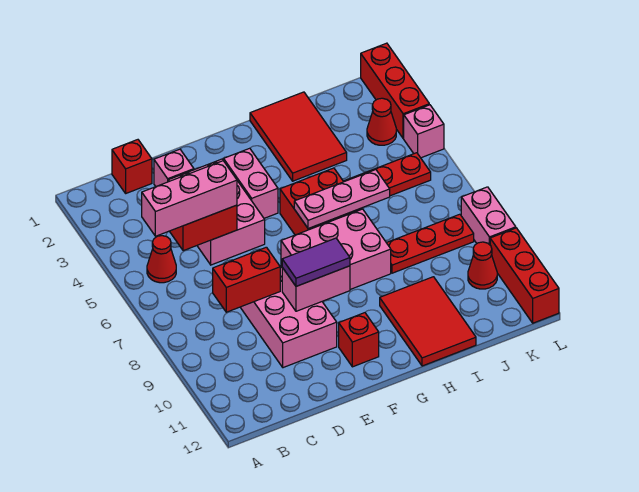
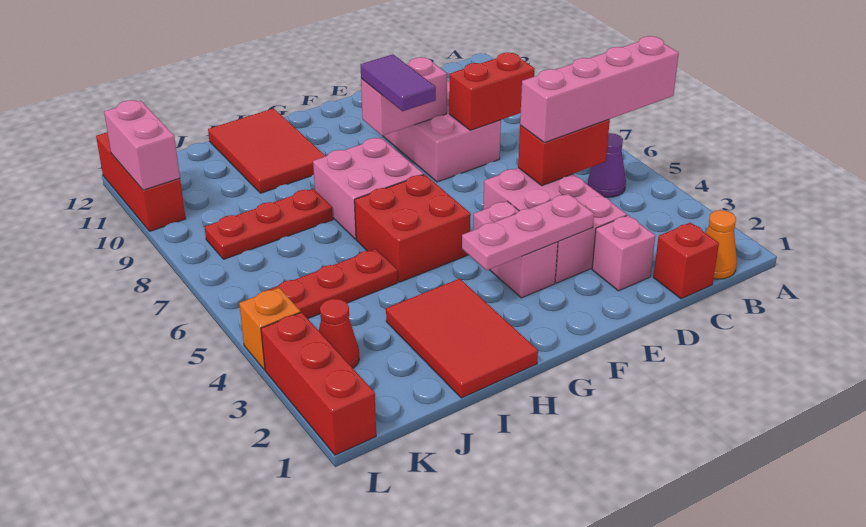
none -> orange 1x1 cone [706,210,737,279]
red 1x1 cone [147,236,176,283] -> purple 1x1 cone [588,133,626,197]
pink 1x3 brick [142,161,237,236] -> pink 1x4 brick [520,36,679,143]
purple 1x2 tile [282,238,350,286] -> purple 1x2 tile turned to [361,54,436,111]
pink 2x3 brick [281,209,391,289] -> pink 2x2 brick [313,138,424,239]
red 1x1 brick [339,313,379,367] -> none
pink 1x3 plate [294,170,390,229] -> pink 1x3 plate moved to [462,194,594,270]
red 1x1 cone [468,242,497,289] -> none
pink 1x1 brick [404,105,444,158] -> orange 1x1 brick [239,288,301,370]
pink 1x2 brick [461,187,516,245] -> pink 1x2 brick moved to [104,100,180,190]

